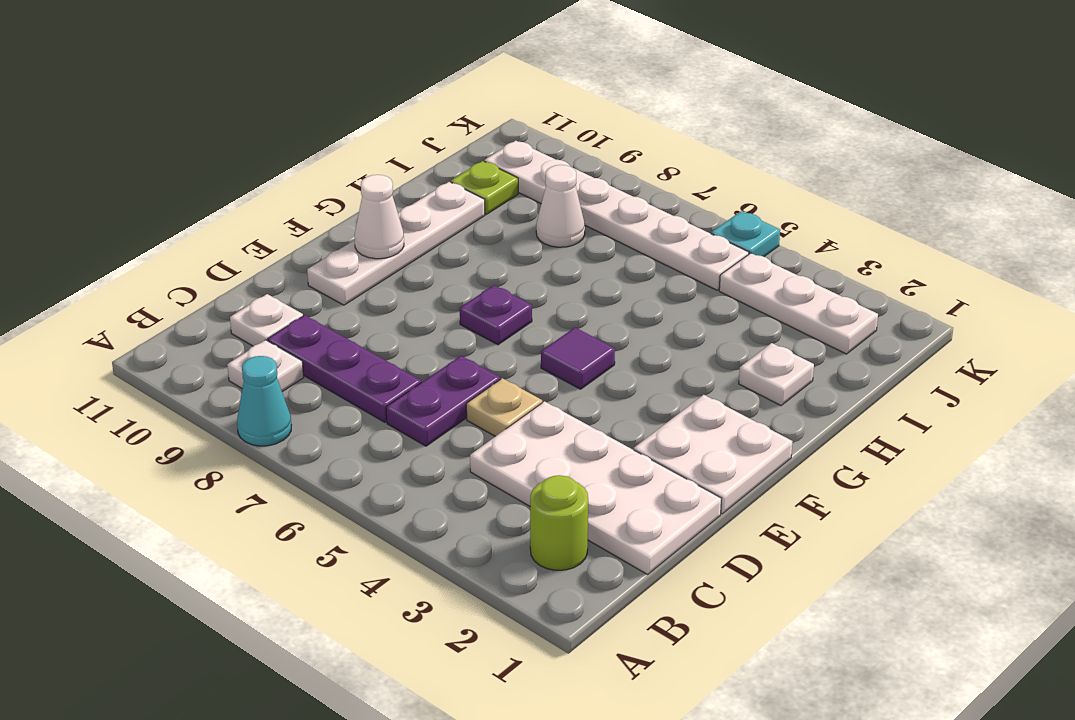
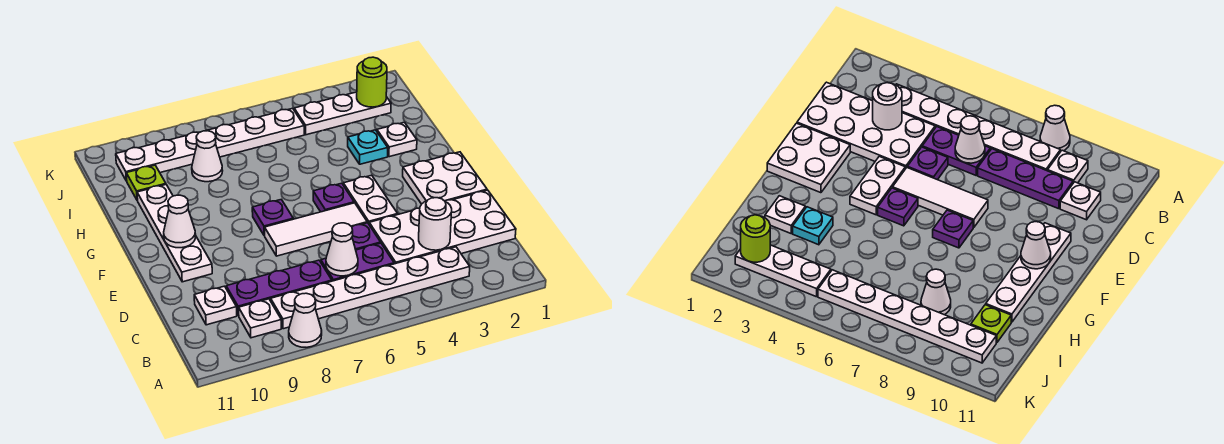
cyan 1x1 cone [237,356,291,446] -> white 1x1 cone [289,293,322,347]
lime 1x1 round brick [530,475,588,570] -> lime 1x1 round brick moved to [357,57,387,107]
none -> white 1x6 plate [271,247,470,329]
none -> white 1x1 round brick [419,198,452,250]
purple 1x2 plate [386,356,500,446] -> purple 1x2 plate turned to [321,243,394,281]
none -> white 1x1 cone [326,223,358,276]
tan 1x1 plate [466,378,542,436] -> purple 1x1 plate [352,223,381,250]
none -> white 1x2 plate [343,175,398,224]
none -> white 1x3 tile [265,203,367,256]
purple 1x1 tile [541,328,615,389] -> purple 1x1 plate [313,183,354,212]
cyan 1x1 plate [711,211,780,257] -> cyan 1x1 plate moved to [348,130,388,164]

